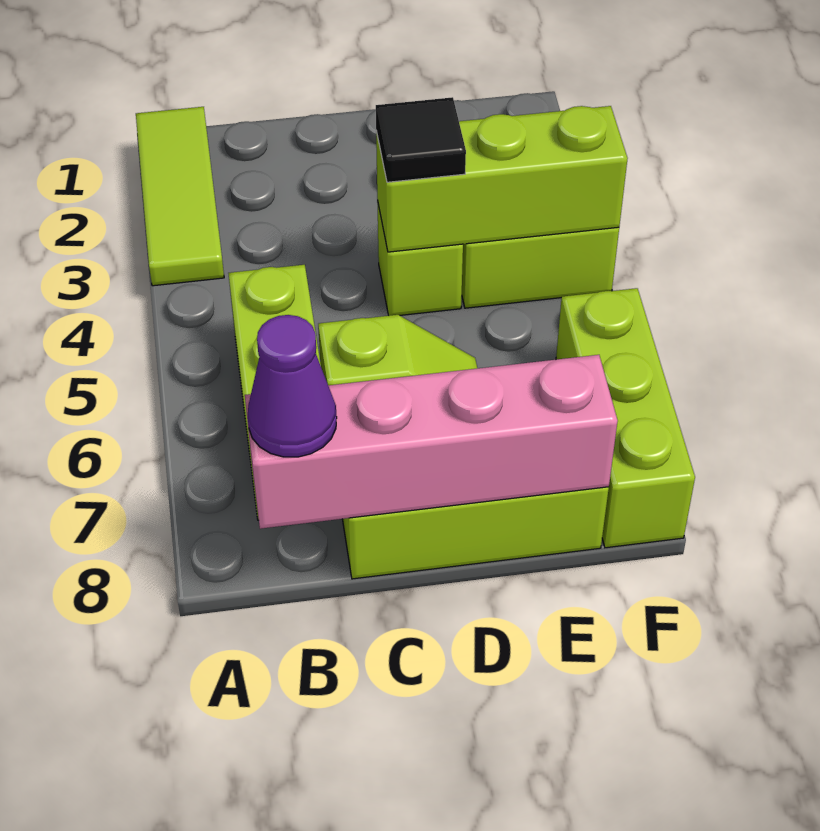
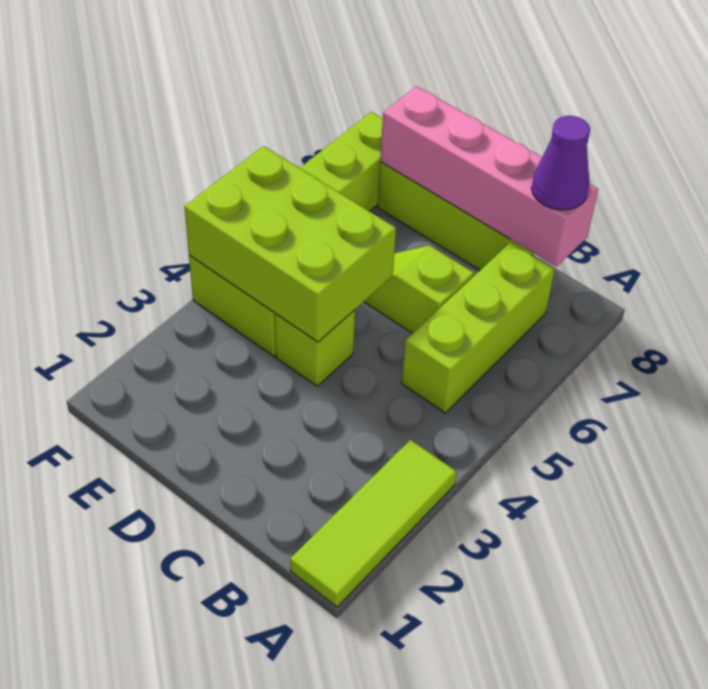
lime 1x3 brick [376,106,628,252] -> lime 2x3 brick [184,146,396,342]
black 1x1 tile [376,97,466,182] -> none

